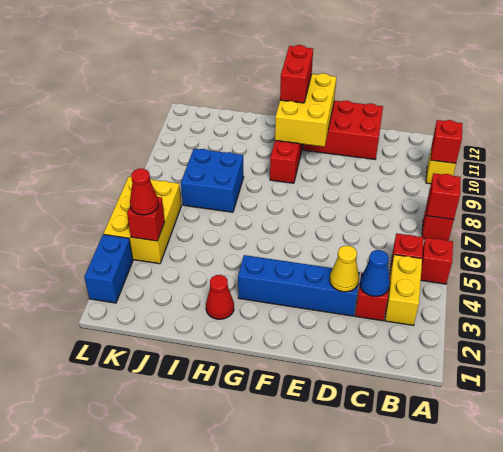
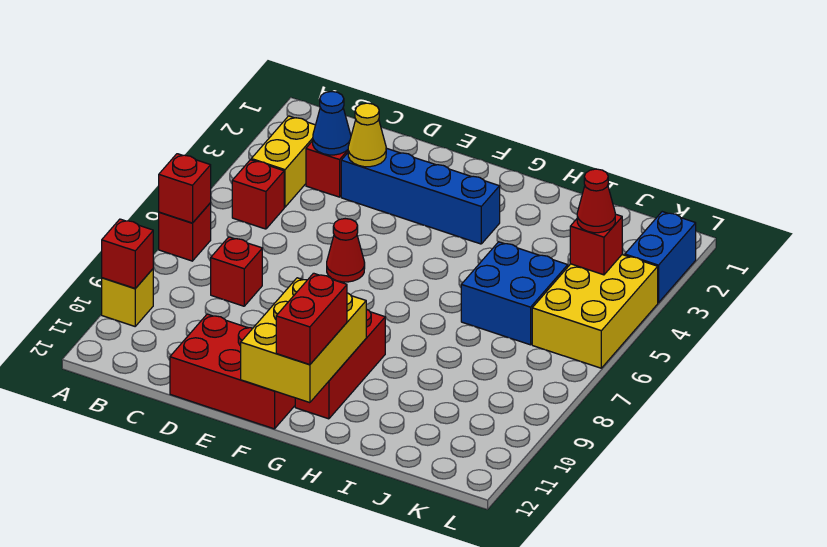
red 1x1 brick [421,237,453,284] -> red 1x1 brick moved to [211,237,262,306]
red 1x1 cone [206,275,234,319] -> red 1x1 cone moved to [327,219,365,282]
blue 2x2 brick [181,149,244,212] -> blue 2x2 brick moved to [461,242,568,345]

